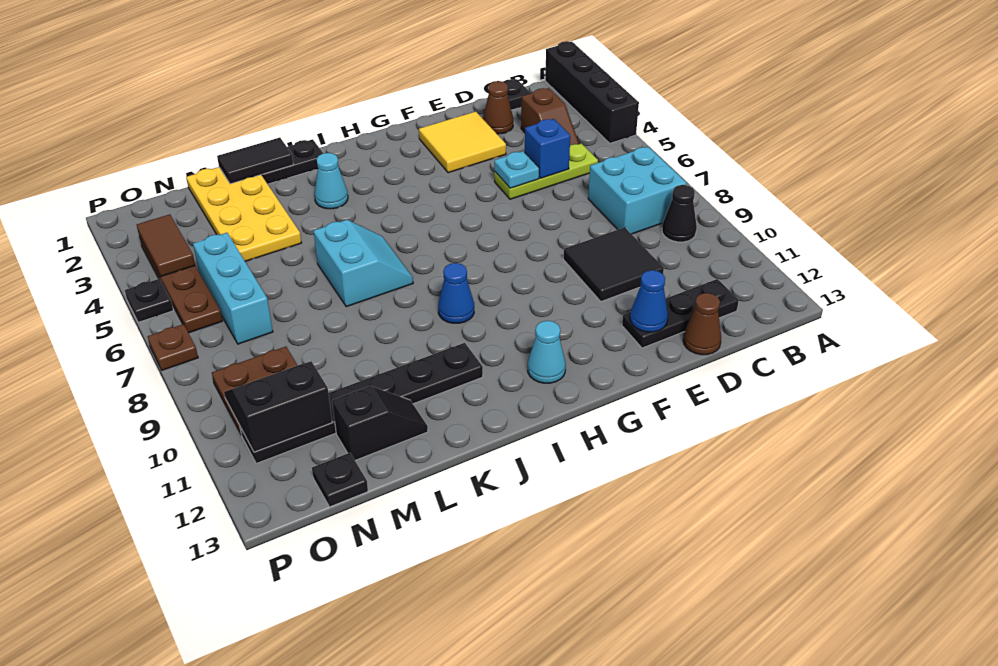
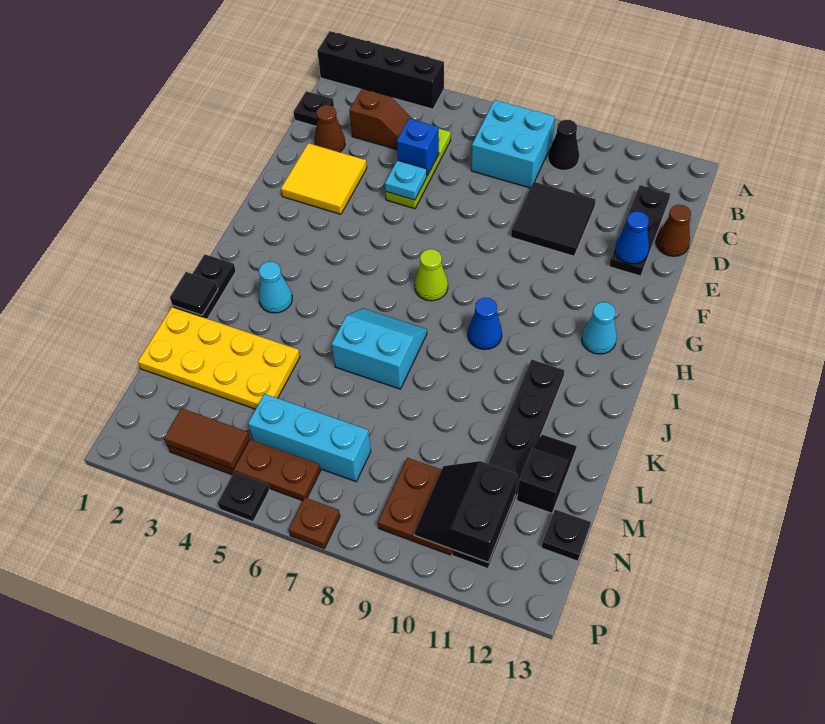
none -> lime 1x1 cone [415,249,448,301]
black 1x2 tile [217,138,293,184] -> black 1x1 tile [170,272,218,315]

